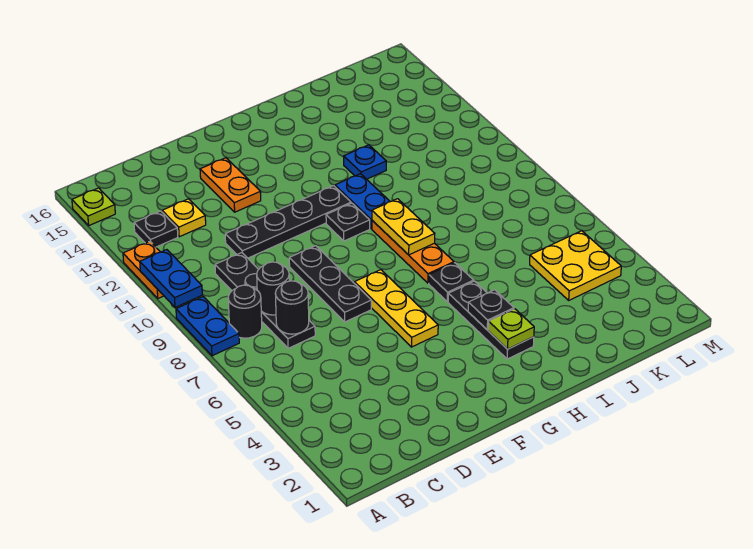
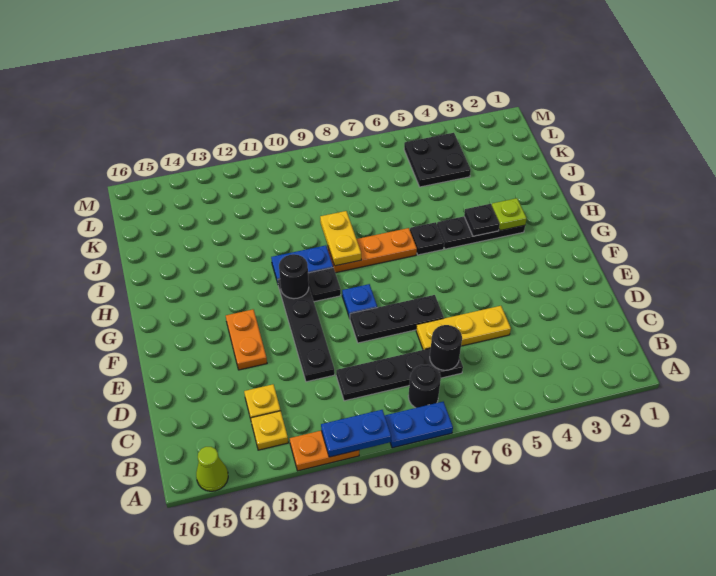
lime 1x1 plate [72,188,115,225] -> lime 1x1 cone [196,447,228,491]
black 1x1 plate [134,211,178,247] -> yellow 1x1 plate [251,411,288,450]
black 1x1 round brick [257,262,289,315] -> black 1x1 round brick moved to [279,254,309,299]
orange 1x2 plate [200,158,261,212] -> orange 1x2 plate turned to [226,309,267,370]
yellow 1x3 plate [355,270,438,347] -> yellow 1x3 plate moved to [416,306,511,350]
yellow 1x2 plate [372,199,435,255] -> yellow 1x2 plate turned to [320,211,361,266]
blue 1x1 plate [344,145,386,179] -> blue 1x1 plate moved to [342,284,377,318]
yellow 2x2 plate [530,231,621,300] -> black 2x2 plate [404,133,471,187]

